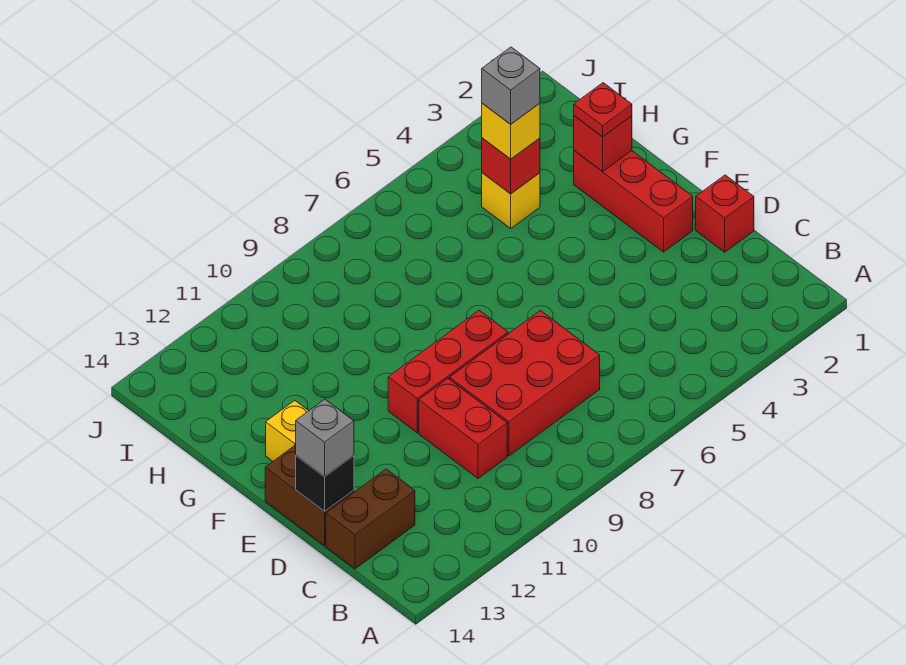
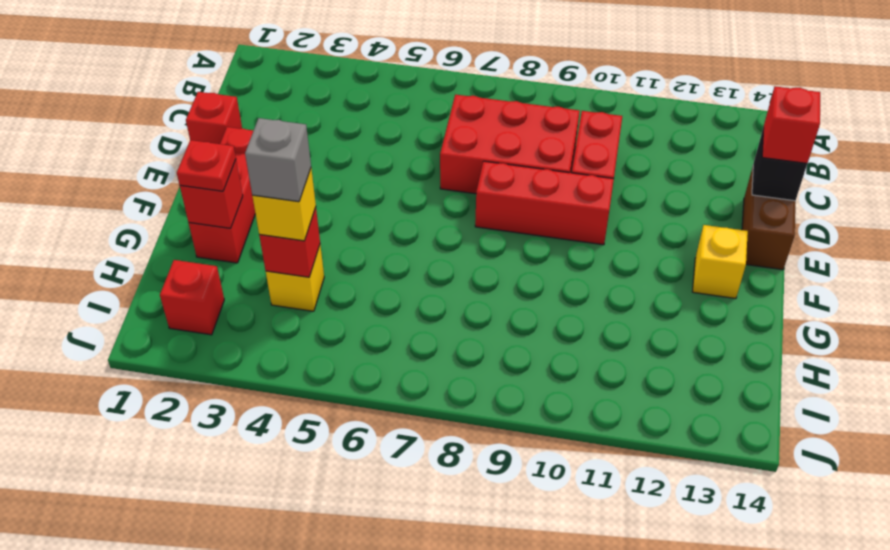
brown 1x2 brick [326,469,415,569] -> none
grey 1x1 brick [296,399,354,477] -> red 1x1 brick [762,86,820,163]
none -> red 1x1 brick [160,260,224,335]

